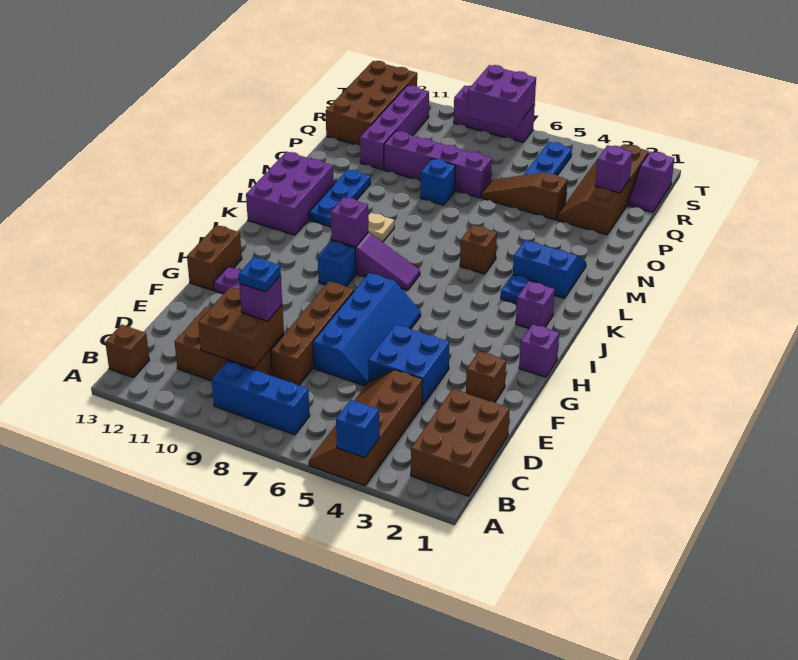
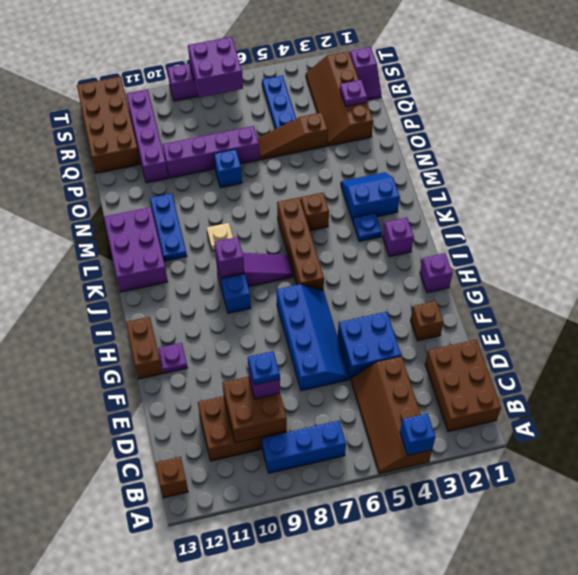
brown 1x4 brick [271,281,354,385] -> brown 1x4 brick moved to [277,197,324,291]
purple 1x1 brick [595,145,632,193] -> purple 1x1 plate [340,80,367,106]

